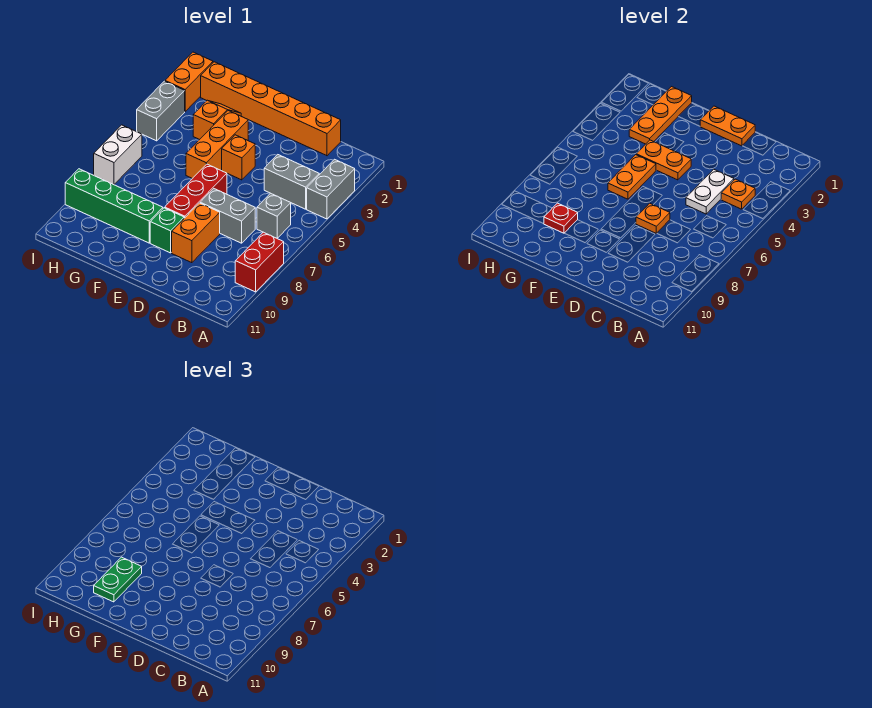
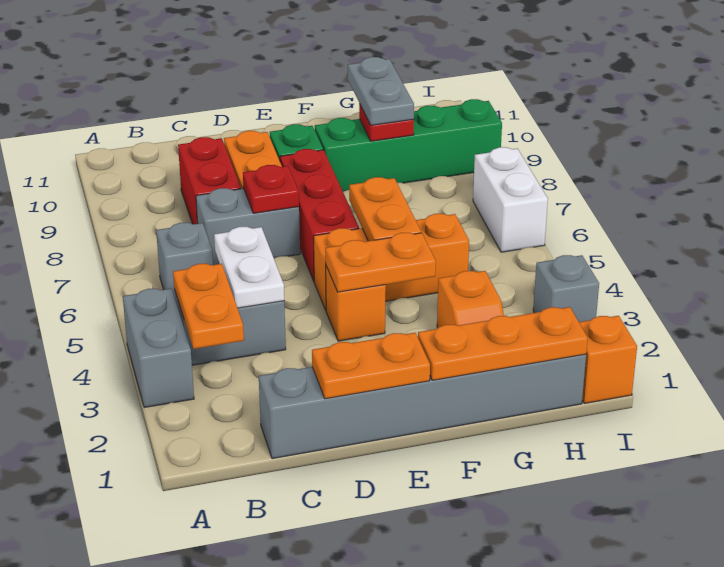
red 1x2 brick [235,232,284,292] -> red 1x2 brick moved to [178,137,241,224]
orange 1x1 plate [721,179,755,209] -> orange 1x2 plate [173,264,244,349]
orange 1x6 brick [201,62,341,156] -> grey 1x6 brick [259,354,586,459]
orange 1x1 plate [636,203,670,233] -> red 1x1 plate [243,165,299,213]
orange 1x3 brick [186,111,248,179] -> orange 1x3 brick turned to [314,214,469,310]
orange 1x3 plate [629,87,692,144] -> orange 1x3 plate turned to [418,307,588,380]
green 1x2 plate [94,557,142,602] -> grey 1x2 plate [348,57,414,125]
orange 1x2 brick [165,52,213,111] -> orange 1x1 brick [579,316,637,403]
grey 1x2 brick [137,81,185,141] -> grey 1x1 brick [533,255,599,322]

